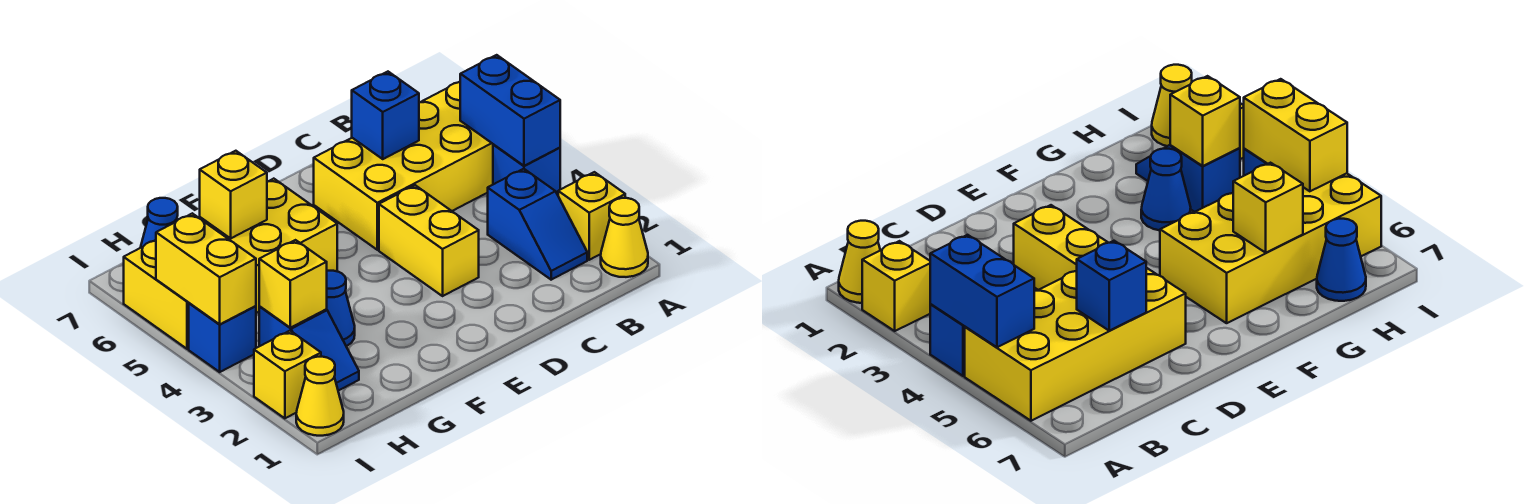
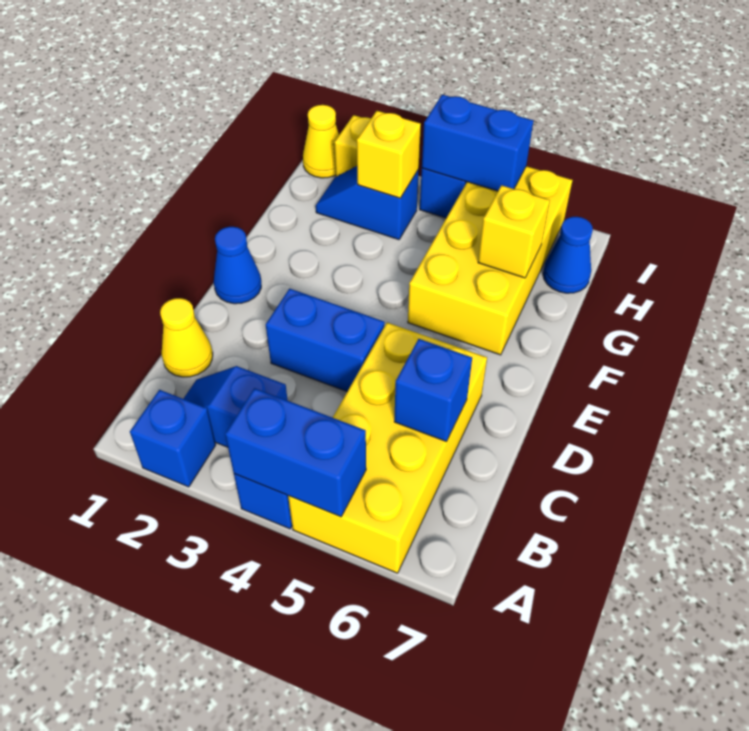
yellow 1x1 cone [601,198,648,277] -> yellow 1x1 cone moved to [160,298,213,377]
yellow 1x1 brick [558,172,625,260] -> blue 1x1 brick [130,390,216,487]
yellow 1x2 brick [379,185,479,296] -> blue 1x2 brick [266,289,385,392]
blue 1x1 cone [326,271,355,346] -> blue 1x1 cone moved to [214,227,261,304]
yellow 1x2 brick [156,213,256,324] -> blue 1x2 brick [422,95,533,191]

